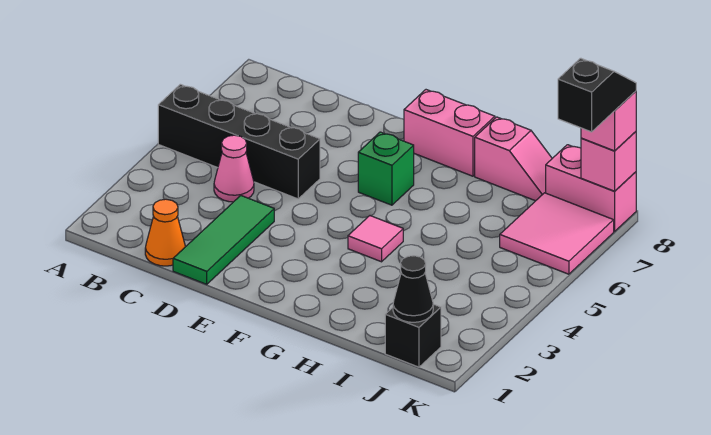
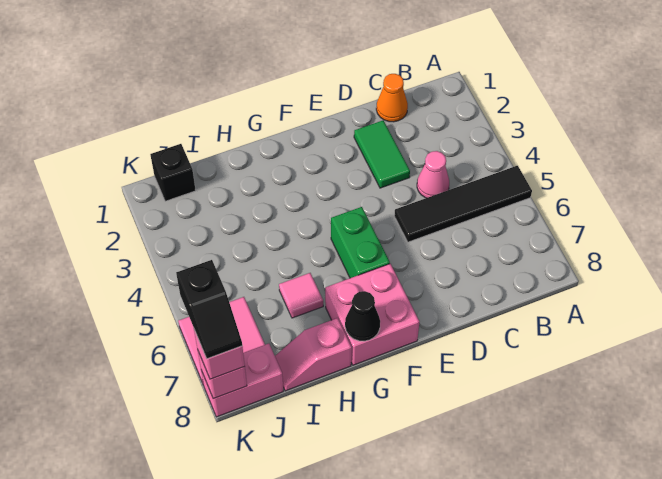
black 1x4 brick [158,84,320,199] -> black 1x4 tile [394,166,532,242]
green 1x3 tile [173,195,274,284] -> green 1x2 tile [354,121,410,188]
green 1x1 brick [358,132,414,205] -> green 1x2 brick [331,207,390,278]
pink 1x2 brick [404,90,495,176] -> pink 2x2 brick [325,264,419,365]
pink 1x1 tile [348,216,403,262] -> pink 1x1 tile moved to [279,273,323,318]
black 1x1 cone [393,256,433,322] -> black 1x1 cone moved to [345,291,380,341]

